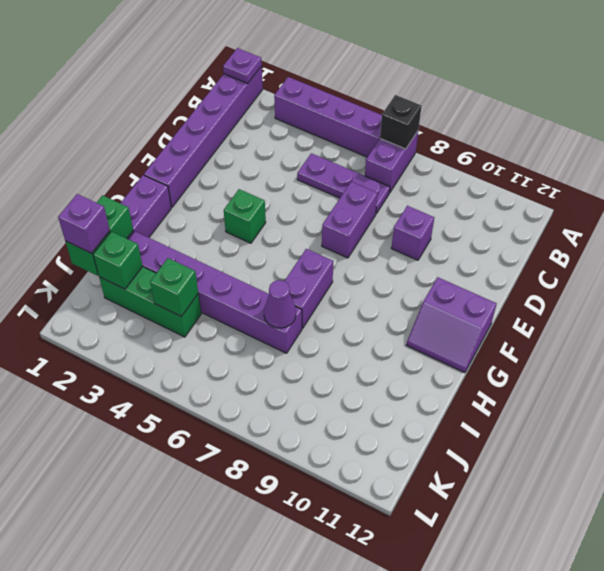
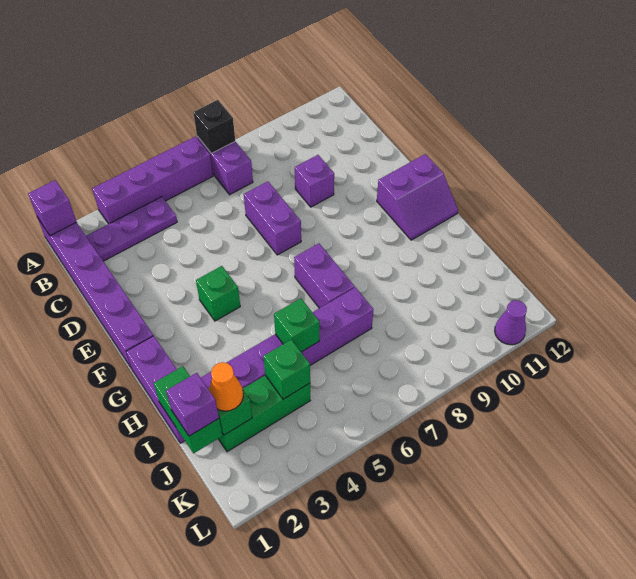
purple 1x1 plate [223,48,262,83] -> purple 1x1 brick [28,180,76,236]
purple 1x3 plate [297,153,390,214] -> purple 1x3 plate moved to [86,197,177,261]
none -> green 1x1 brick [274,298,319,352]
purple 1x1 cone [264,280,296,328] -> purple 1x1 cone moved to [495,300,527,345]
none -> orange 1x1 cone [209,362,243,411]

